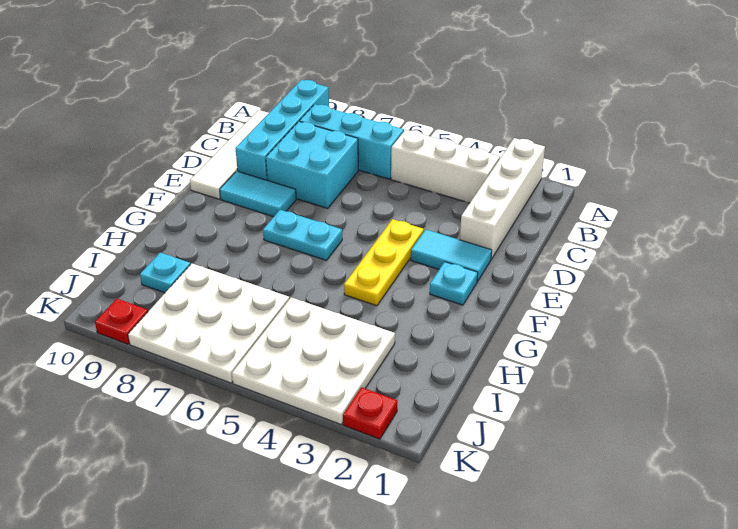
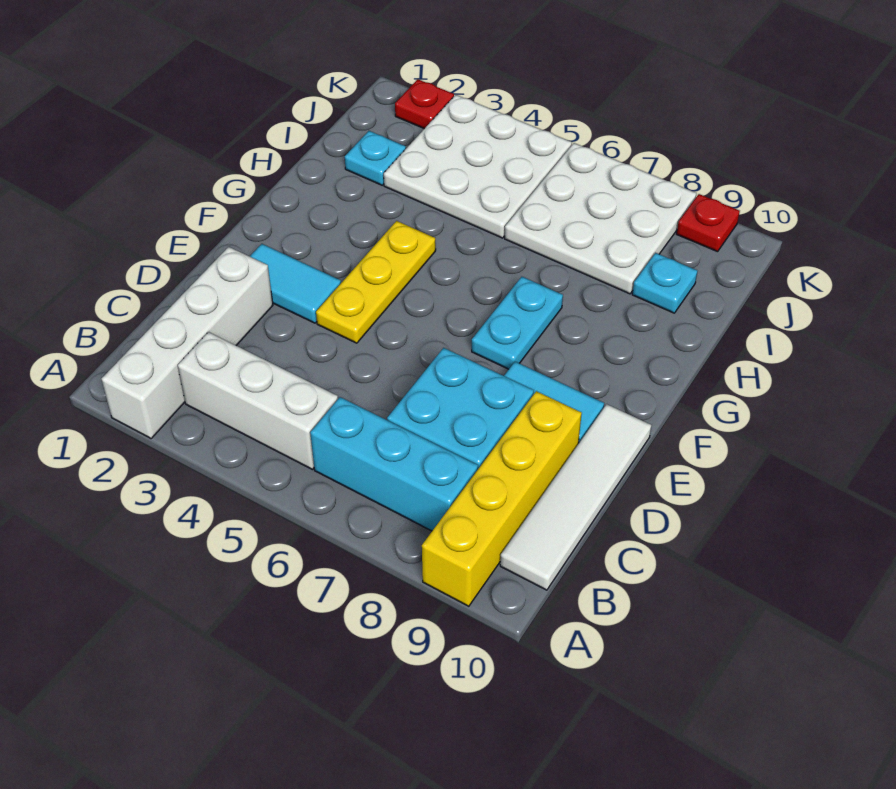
cyan 1x4 brick [235,80,329,180] -> yellow 1x4 brick [422,391,582,606]
cyan 1x1 plate [430,262,478,305] -> cyan 1x1 plate moved to [345,131,406,185]
cyan 1x2 plate [263,210,342,260] -> cyan 1x2 plate turned to [472,277,563,369]

